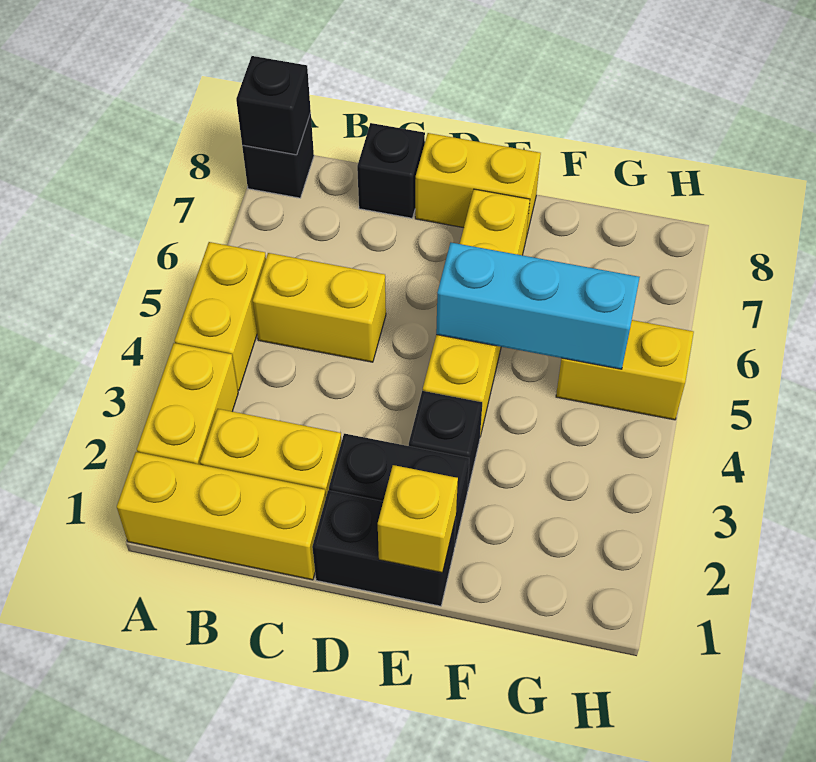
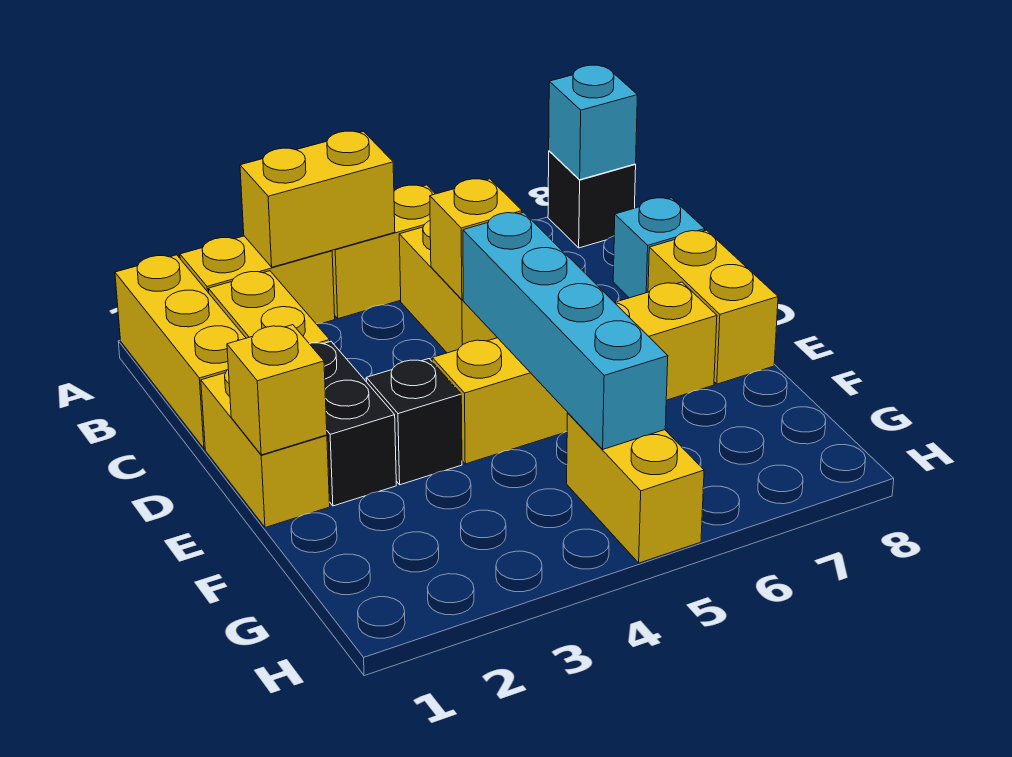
none -> yellow 1x2 brick [240,131,395,267]
black 1x1 brick [236,56,311,155] -> cyan 1x1 brick [549,65,637,180]
none -> yellow 1x1 brick [430,179,522,300]
black 1x1 brick [357,123,425,218] -> cyan 1x1 brick [613,198,705,298]
black 1x2 brick [312,490,456,606] -> yellow 1x2 brick [201,370,330,527]
cyan 1x3 brick [436,243,640,369] -> cyan 1x4 brick [463,212,668,449]

